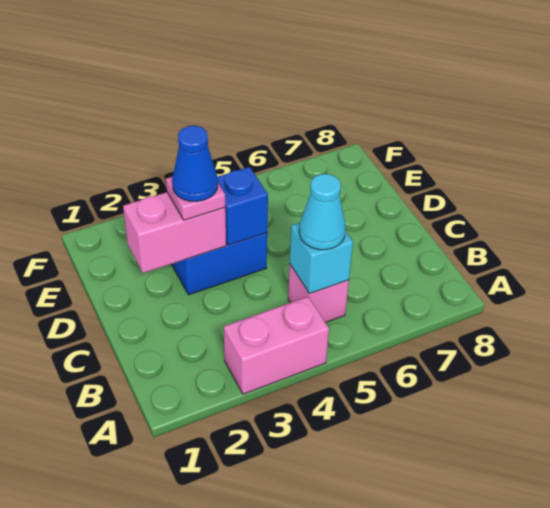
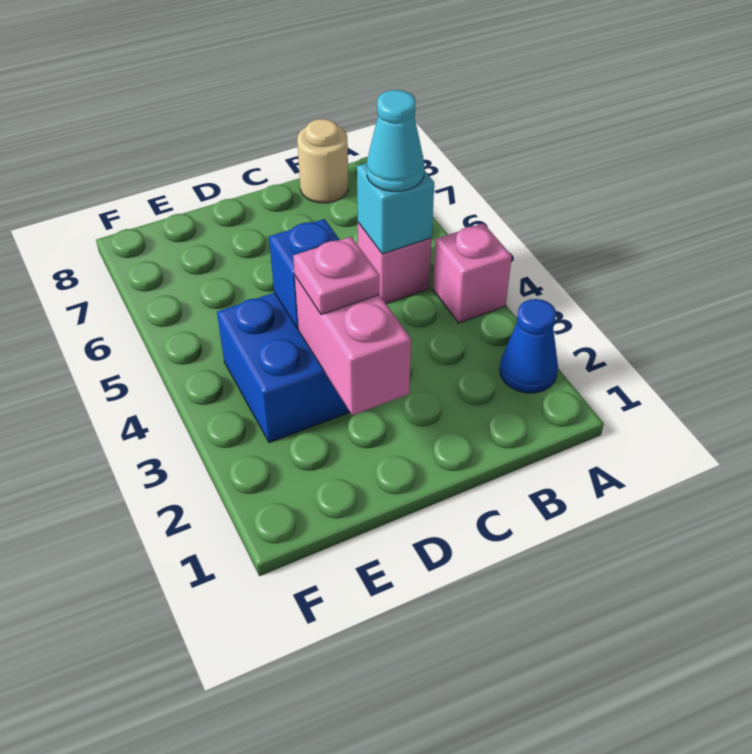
pink 1x2 brick [224,297,329,394] -> pink 1x1 brick [433,223,512,323]
none -> tan 1x1 round brick [297,119,348,203]
blue 1x1 cone [172,126,218,202] -> blue 1x1 cone moved to [500,299,558,393]

